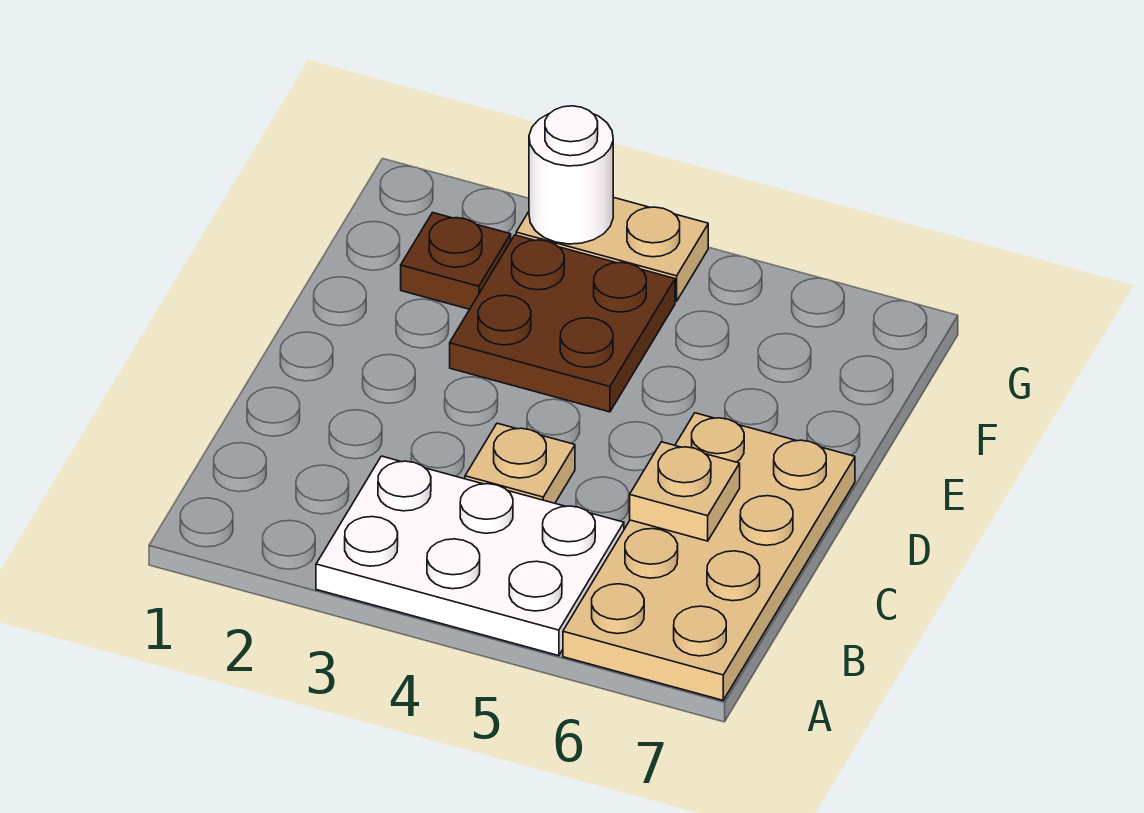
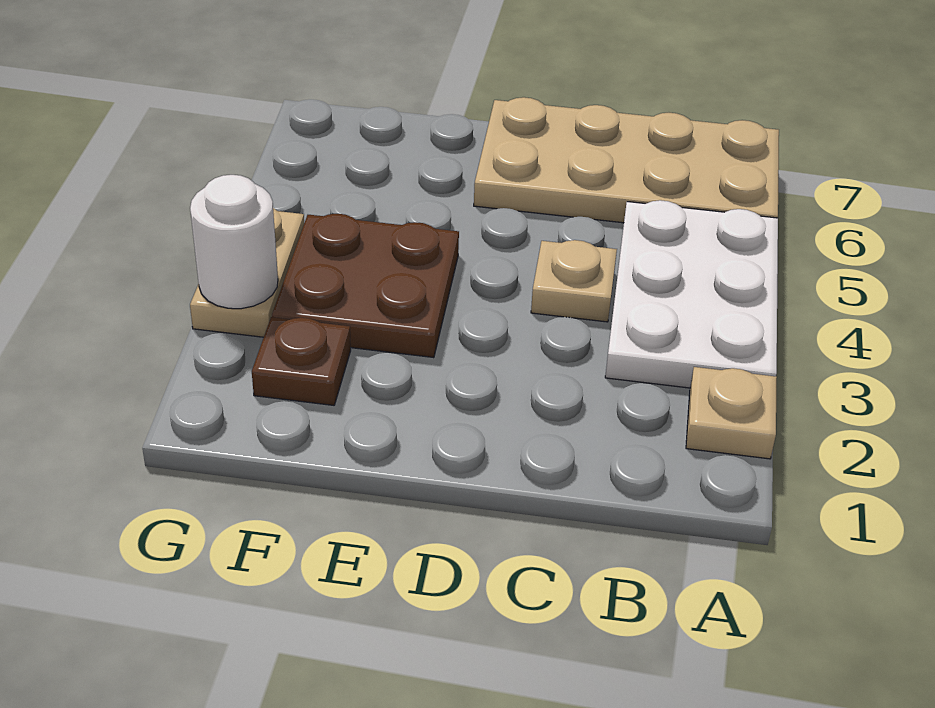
tan 1x1 plate [630,442,740,541] -> tan 1x1 plate moved to [686,367,777,459]

